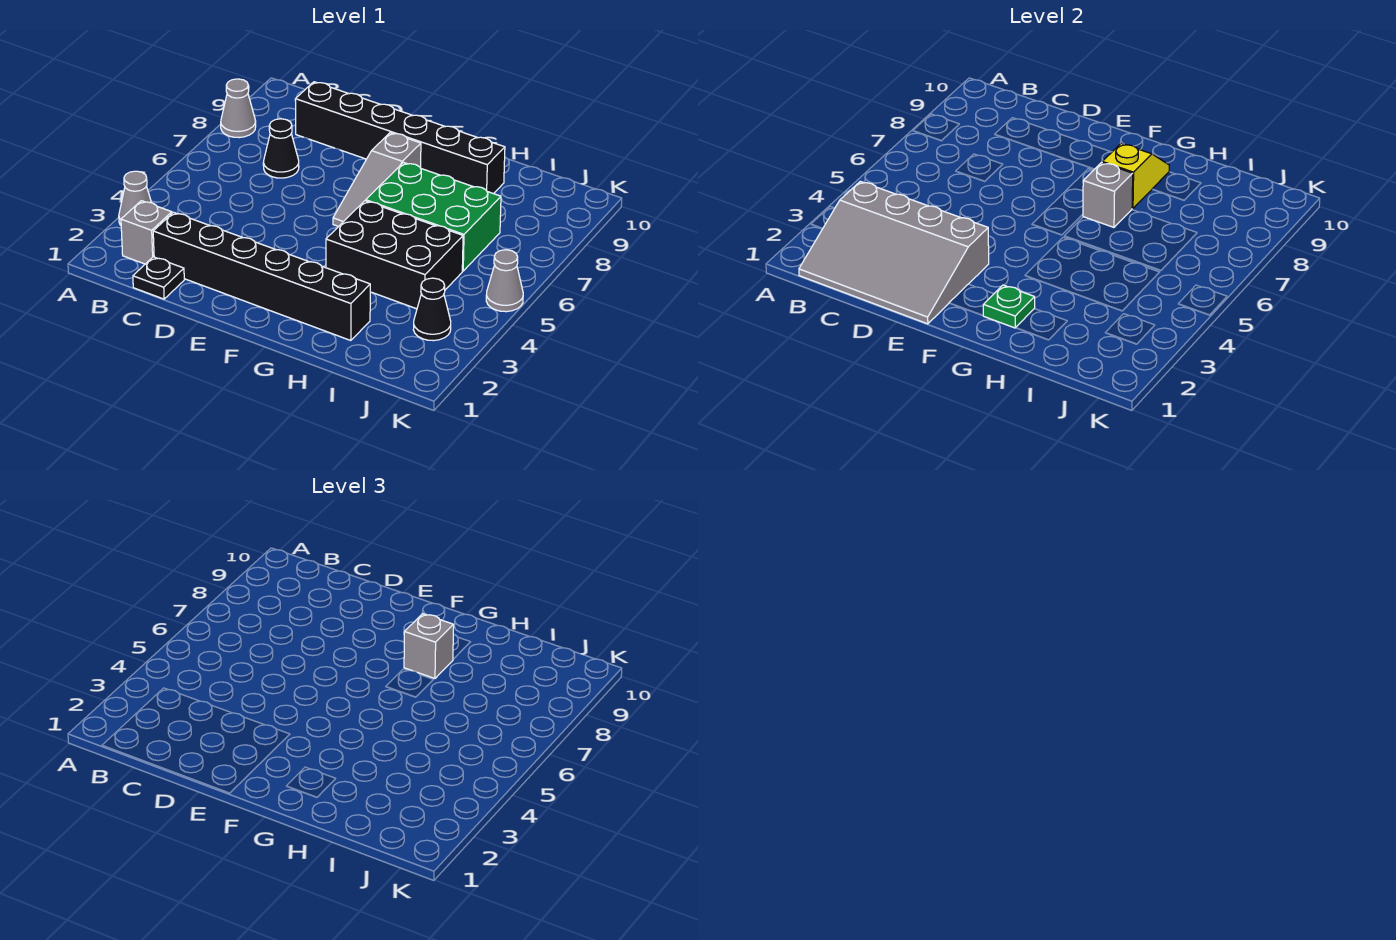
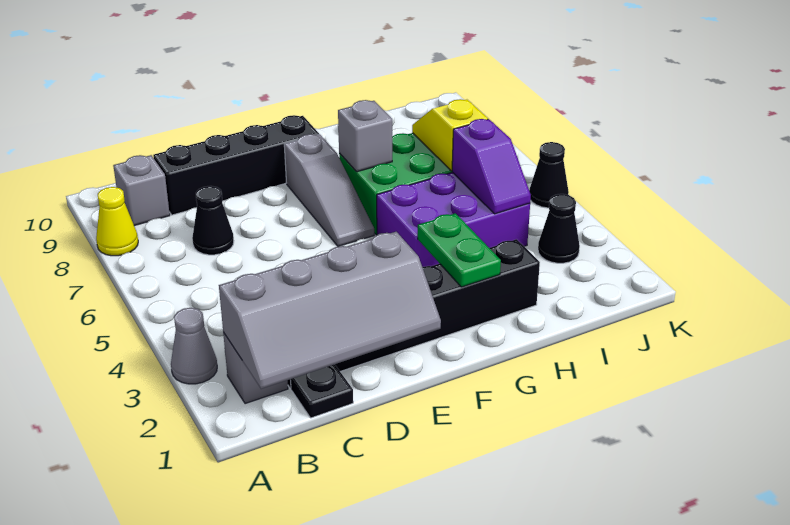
grey 1x1 cone [221,79,256,138] -> yellow 1x1 cone [96,187,138,256]
grey 3x4 slope [799,181,989,324] -> grey 2x4 slope [219,232,441,389]
black 1x6 brick [295,82,505,194] -> black 1x4 brick [153,115,319,215]
green 1x1 plate [983,285,1035,328] -> green 1x2 plate [418,213,501,287]
black 2x3 brick [326,201,463,309] -> purple 2x3 brick [377,172,530,267]
yellow 1x2 slope [1102,143,1169,208] -> yellow 1x2 slope moved to [412,99,488,171]
grey 1x1 brick [404,614,454,678] -> grey 1x1 brick moved to [113,155,170,226]
none -> purple 1x2 slope [452,119,531,214]
grey 1x1 cone [486,250,523,312] -> black 1x1 cone [529,142,569,208]

